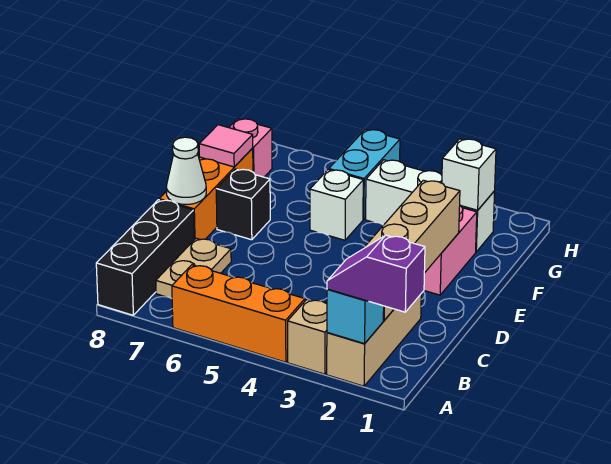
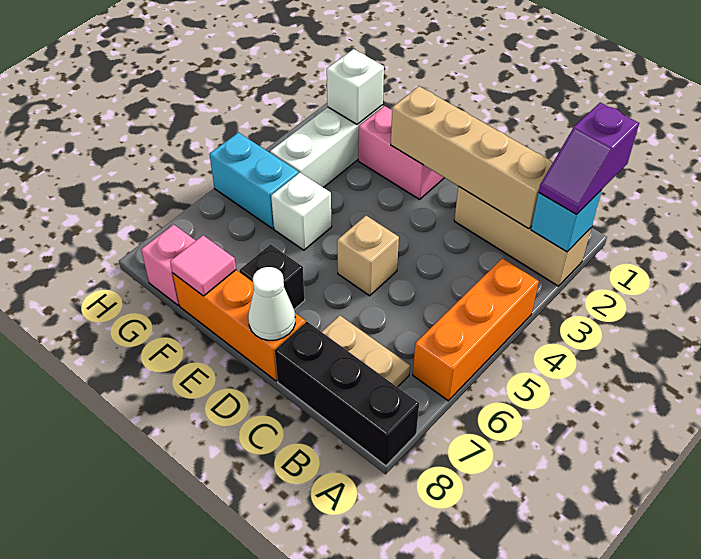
tan 1x1 brick [288,299,327,374] -> tan 1x1 brick moved to [337,216,399,296]

